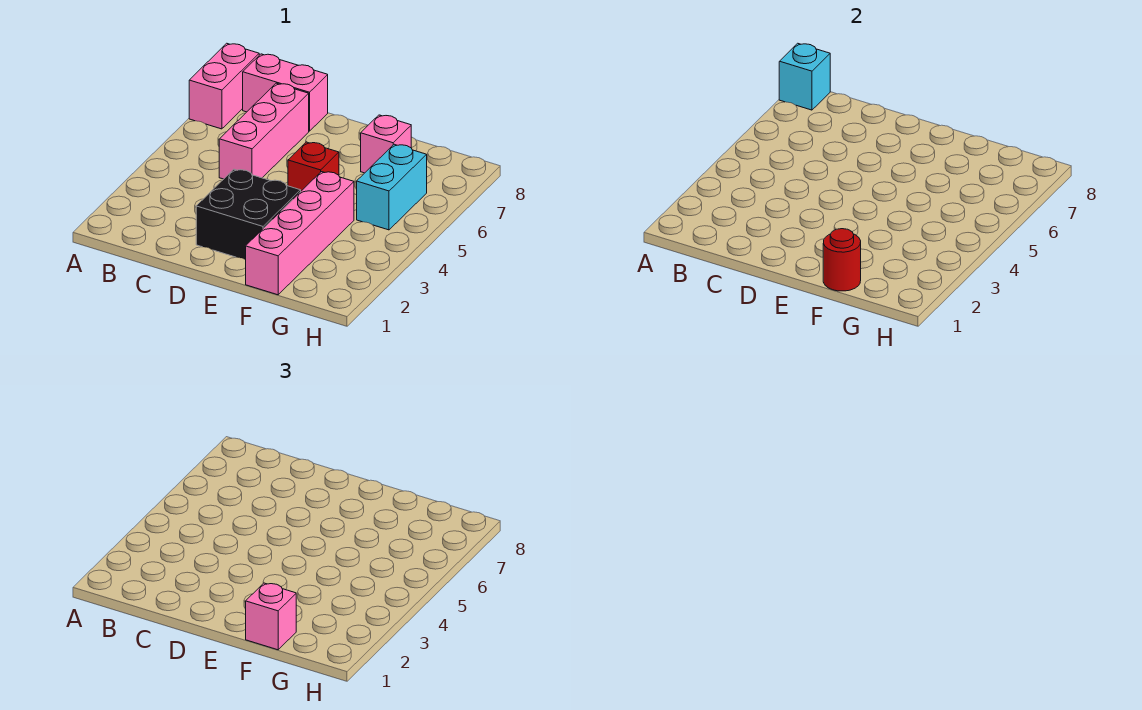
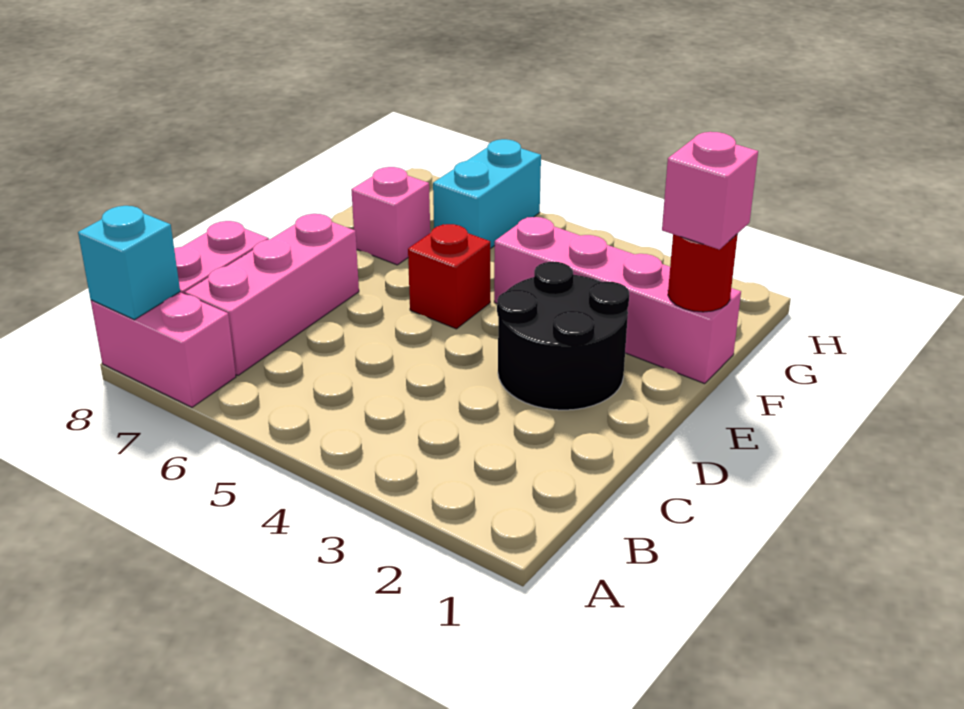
pink 1x3 brick [219,83,309,179] -> pink 1x3 brick turned to [185,214,359,375]
black 2x2 brick [196,169,301,260] -> black 2x2 round brick [497,262,629,410]
cyan 1x2 brick [357,144,427,230] -> cyan 1x2 brick turned to [433,139,541,249]

